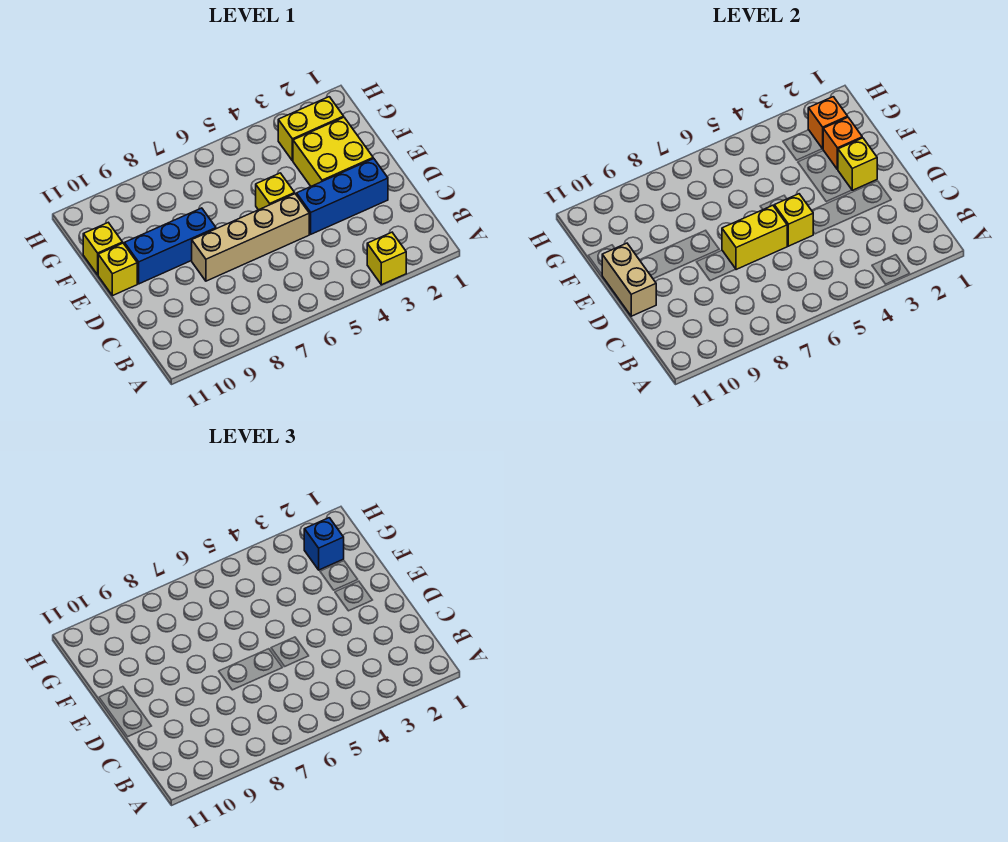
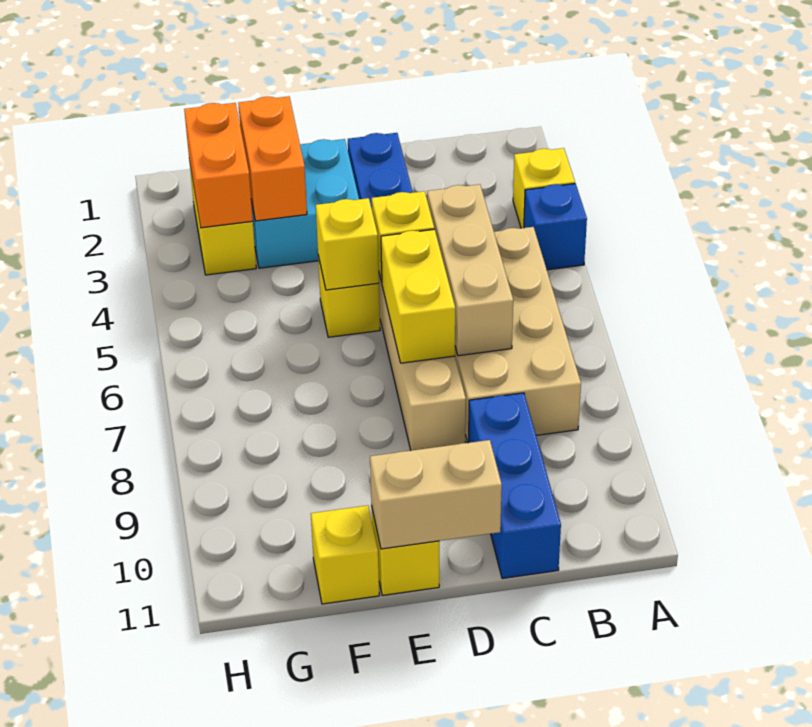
none -> tan 2x4 brick [455,227,581,443]
none -> tan 1x3 brick [427,184,513,356]
yellow 2x2 brick [293,117,373,186] -> cyan 2x2 brick [251,139,359,268]
yellow 1x1 brick [838,138,877,190] -> yellow 1x1 brick moved to [316,198,379,290]
blue 1x3 brick [124,208,216,284] -> blue 1x3 brick moved to [469,393,561,578]
orange 1x1 brick [823,117,862,170] -> orange 1x2 brick [238,96,307,221]
orange 1x1 brick [808,97,848,149] -> orange 1x2 brick [184,103,253,228]
blue 1x1 brick [304,518,344,570] -> blue 1x1 brick moved to [524,184,587,270]

